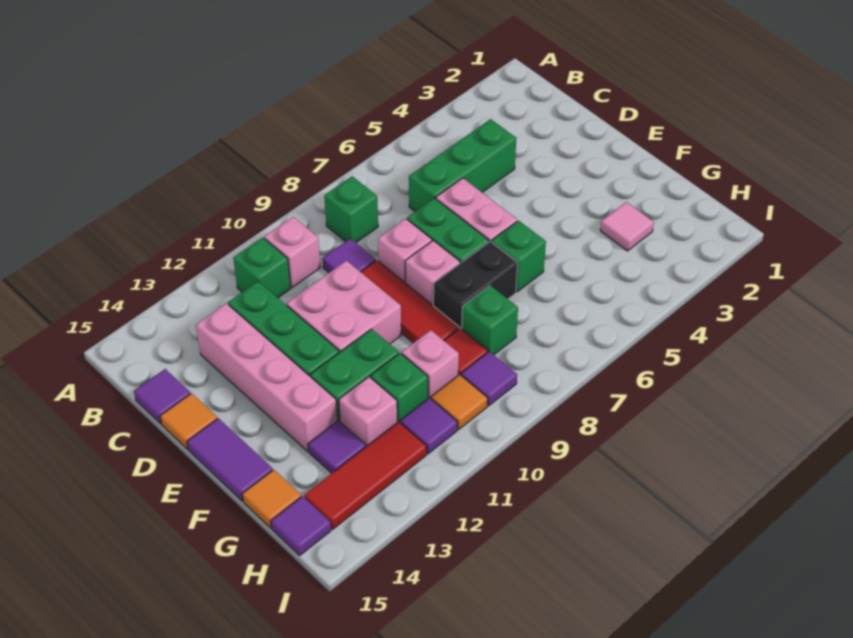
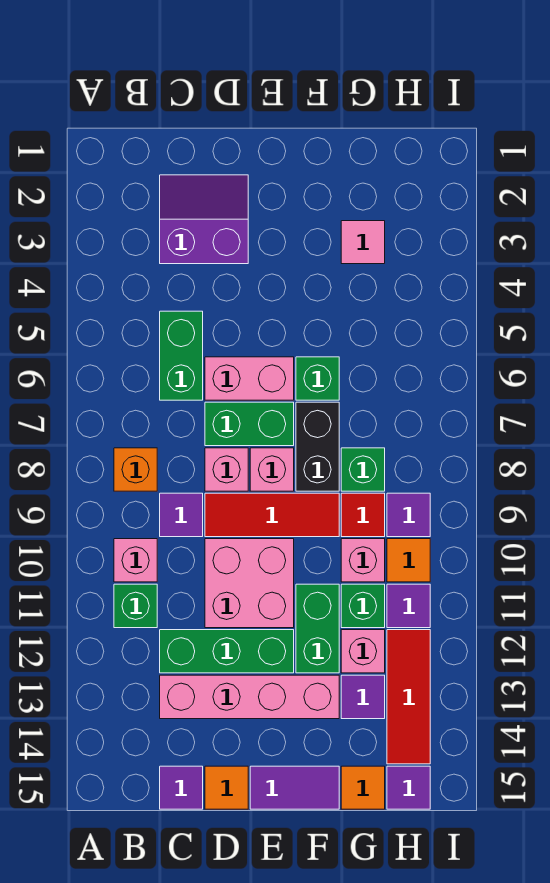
green 1x1 brick [324,176,378,243] -> orange 1x1 brick [114,448,157,491]
none -> purple 2x2 slope [160,175,248,264]
green 1x3 brick [409,119,516,212] -> green 1x2 brick [160,311,203,400]

